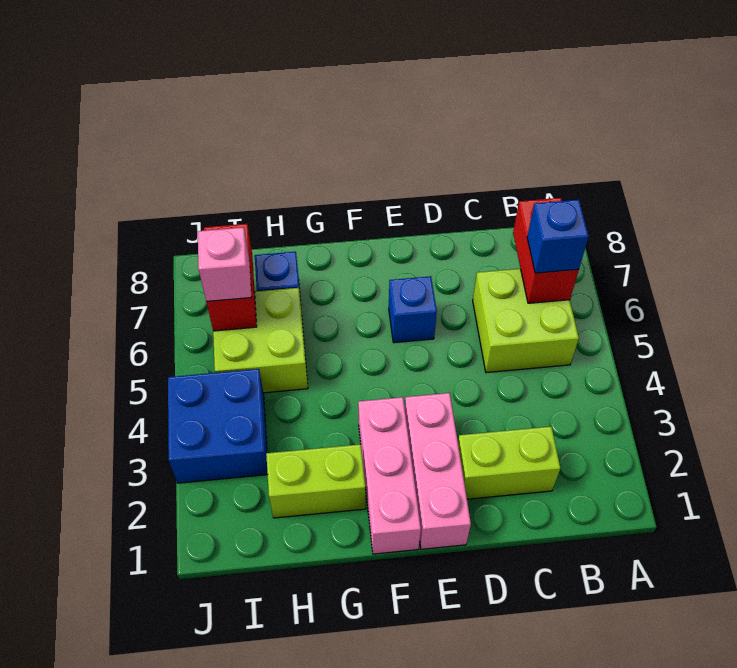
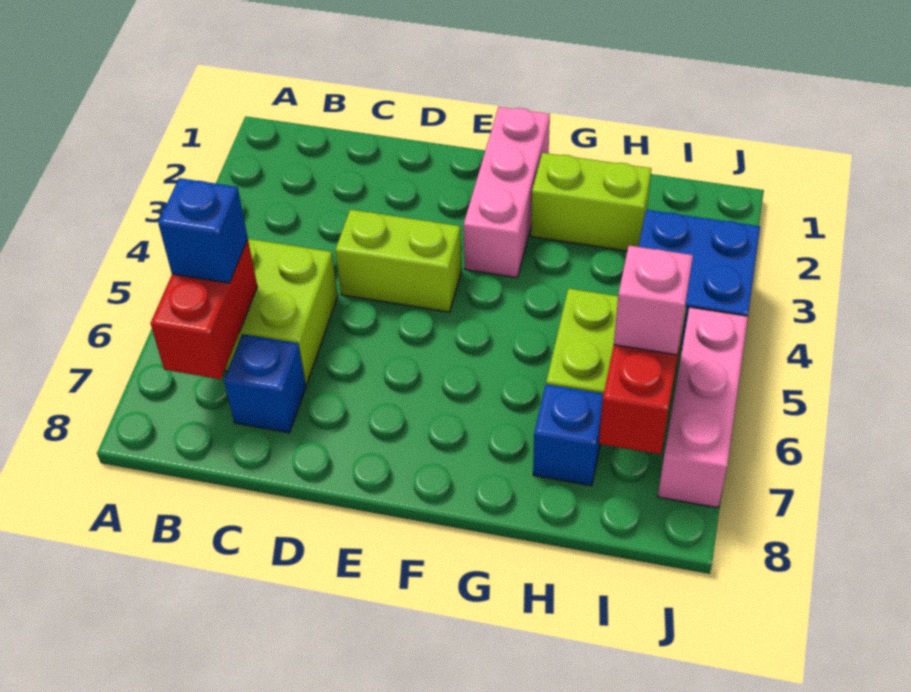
lime 1x2 brick [458,426,560,499] -> lime 1x2 brick moved to [335,210,462,312]
pink 1x3 brick [405,393,471,549] -> pink 1x3 brick moved to [658,307,748,508]
blue 1x1 brick [389,276,437,343] -> blue 1x1 brick moved to [224,334,306,433]

